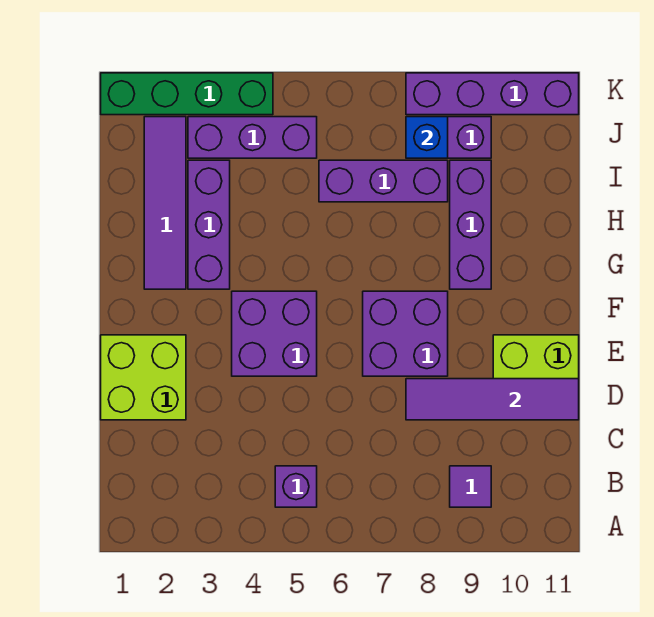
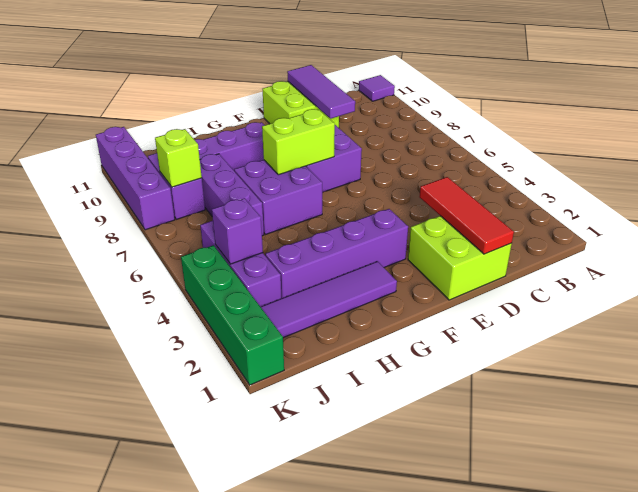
purple 1x1 brick [275,466,317,507] -> purple 1x1 brick moved to [212,198,263,264]
purple 1x1 tile [450,466,491,507] -> purple 1x1 tile moved to [359,75,395,101]
none -> red 1x3 tile [419,177,514,254]
purple 1x4 tile [406,379,579,420] -> purple 1x3 tile [287,65,355,119]
purple 2x2 brick [232,291,317,376] -> purple 2x2 brick moved to [234,160,322,235]
none -> lime 1x2 brick [262,109,335,175]
purple 1x3 brick [188,160,230,289] -> purple 1x4 brick [265,209,408,298]
blue 1x1 brick [406,117,448,158] -> lime 1x1 brick [155,129,202,187]

